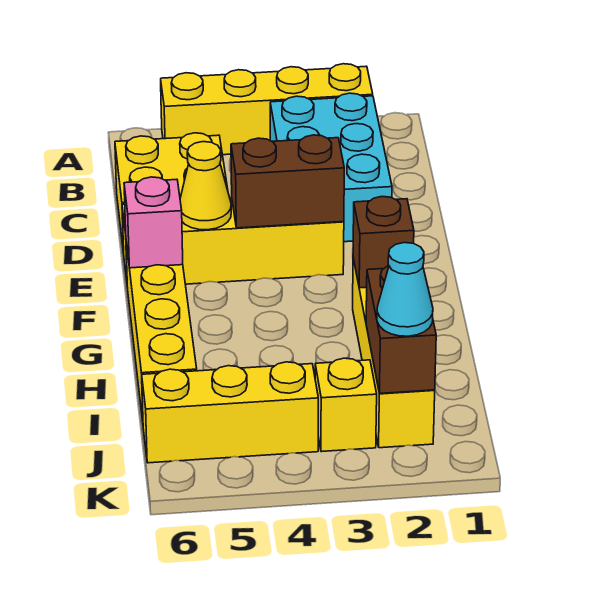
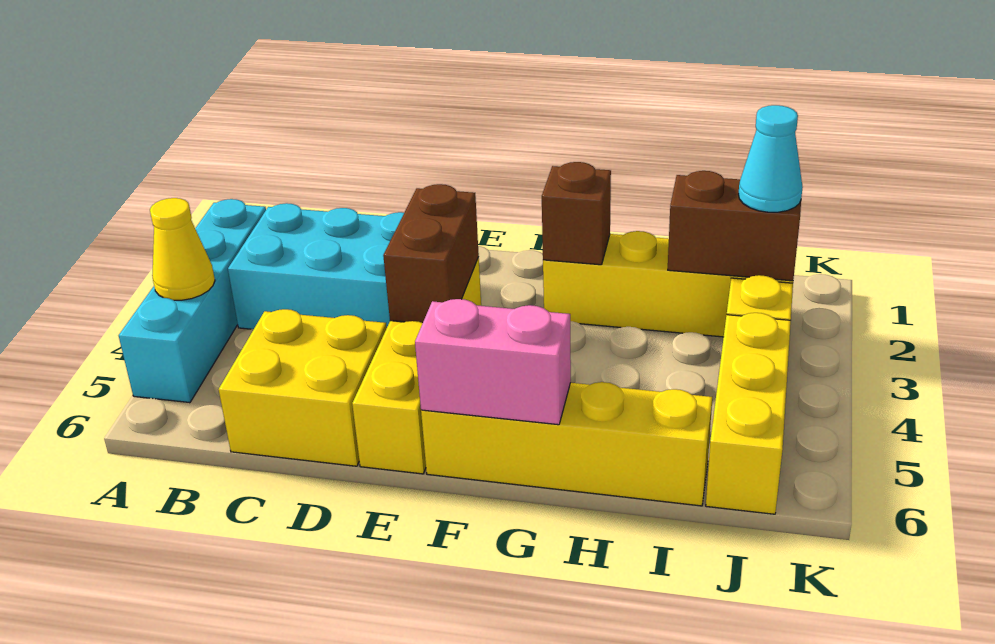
yellow 1x4 brick [161,64,373,155] -> cyan 1x4 brick [119,199,266,403]
yellow 1x1 cone [180,142,231,230] -> yellow 1x1 cone moved to [150,198,215,300]
pink 1x1 brick [124,177,183,268] -> pink 1x2 brick [415,299,571,425]

